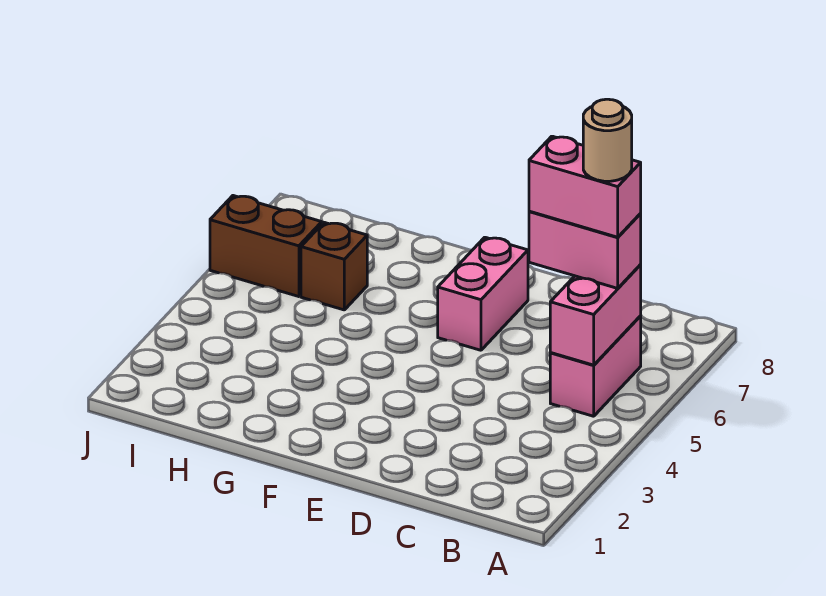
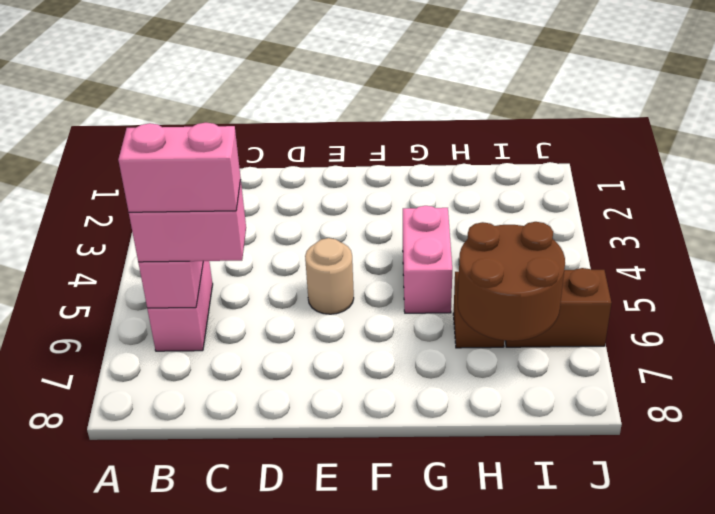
tan 1x1 round brick [583,99,632,181] -> tan 1x1 round brick moved to [305,238,354,314]
pink 1x2 brick [438,237,528,350] -> pink 1x2 brick moved to [403,206,452,313]
none -> brown 2x2 round brick [458,222,565,341]

